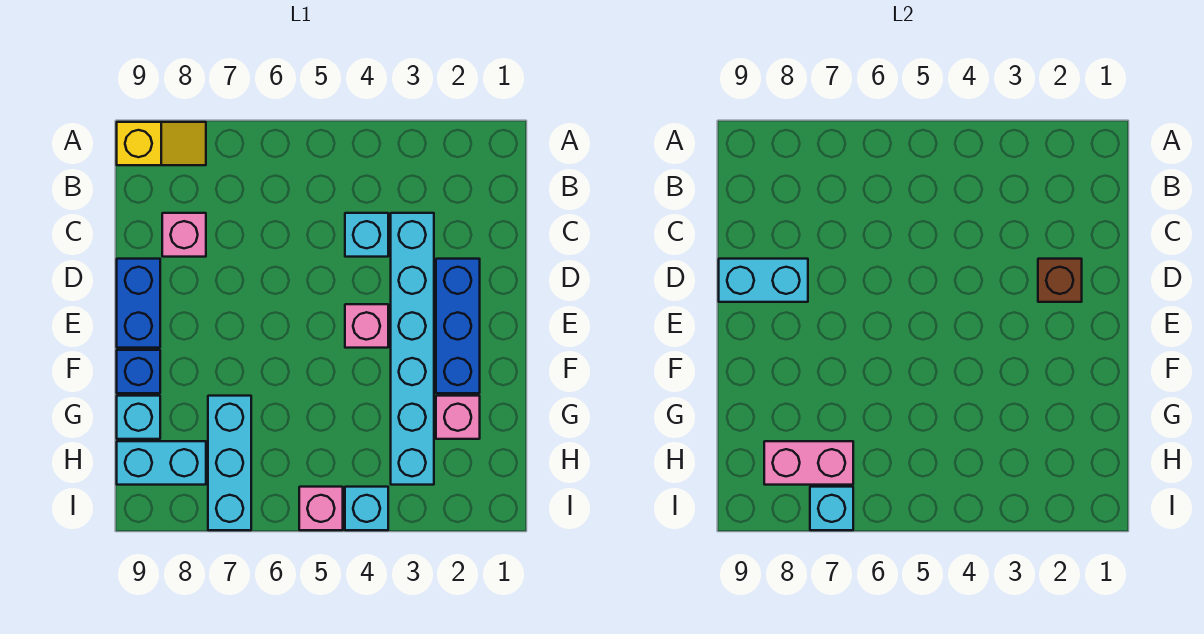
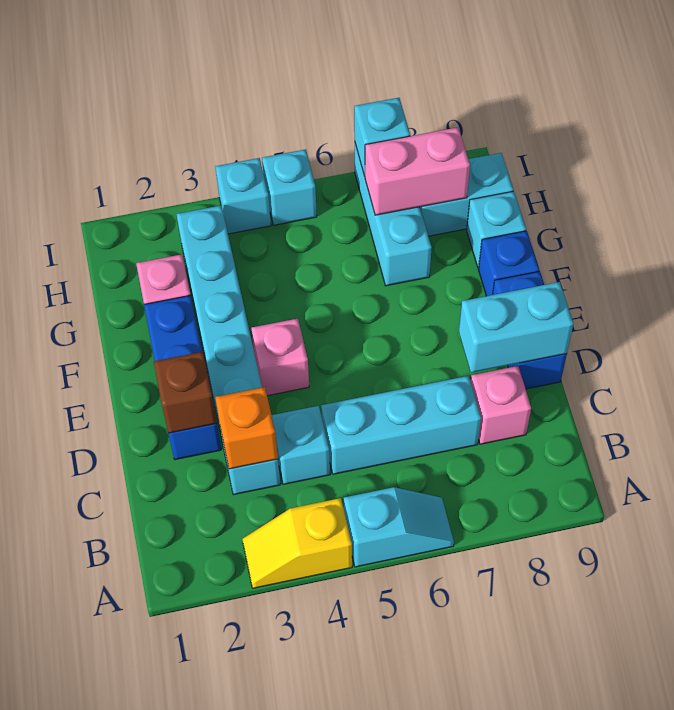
none -> cyan 1x2 slope [344,487,454,567]
yellow 1x2 slope [117,122,206,165] -> yellow 1x2 slope moved to [242,498,352,588]
none -> orange 1x1 brick [215,387,278,469]
none -> cyan 1x3 brick [321,376,481,474]
pink 1x1 brick [299,487,343,530] -> cyan 1x1 brick [262,149,317,225]

